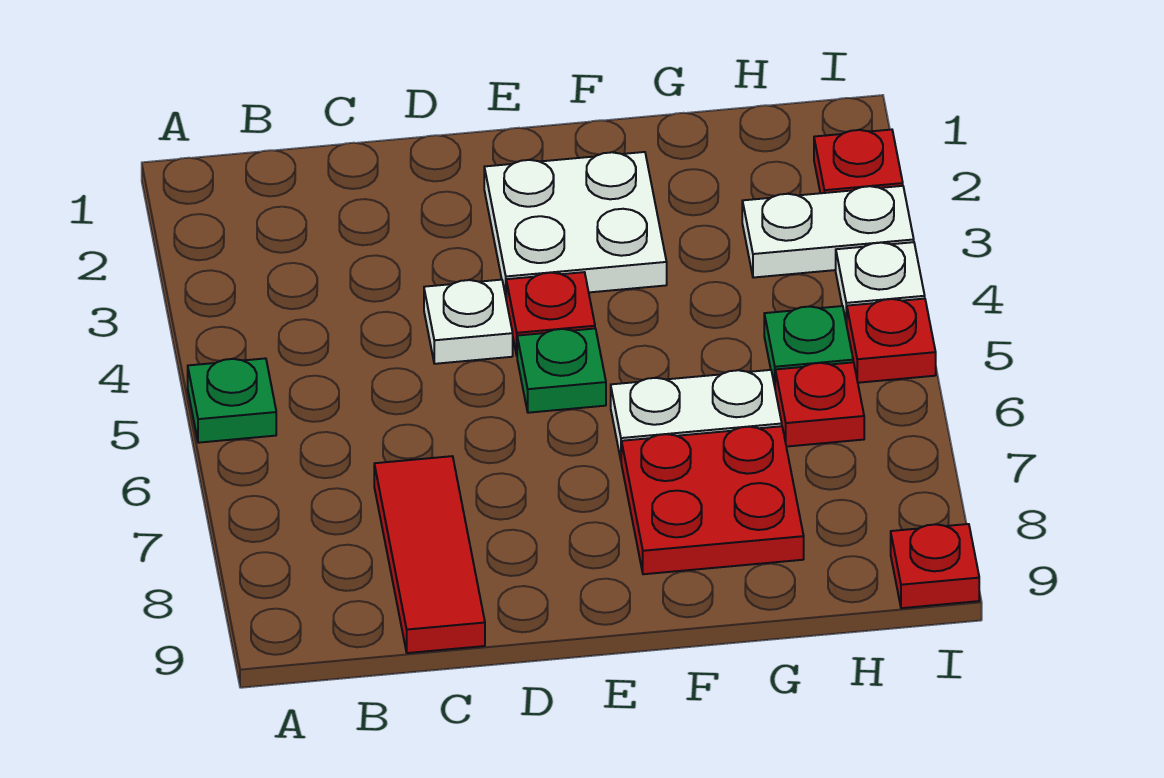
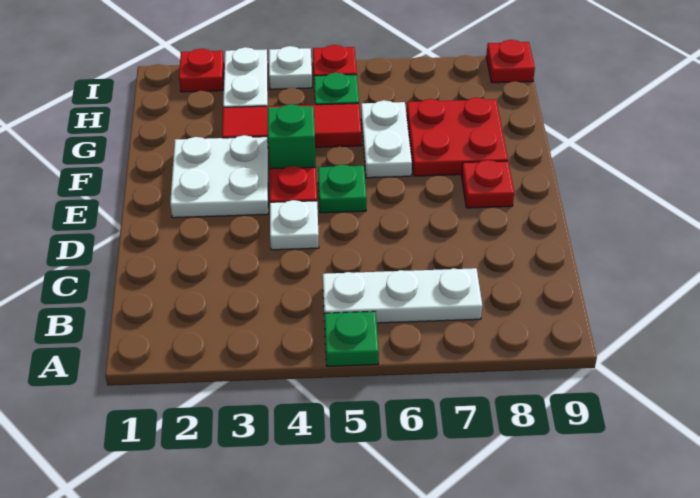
none -> white 1x3 plate [323,268,482,323]
red 1x3 tile [374,456,485,653] -> red 1x3 tile moved to [222,103,361,147]
none -> green 1x1 brick [268,104,316,169]
red 1x1 plate [775,362,864,447] -> red 1x1 plate moved to [462,160,514,208]

